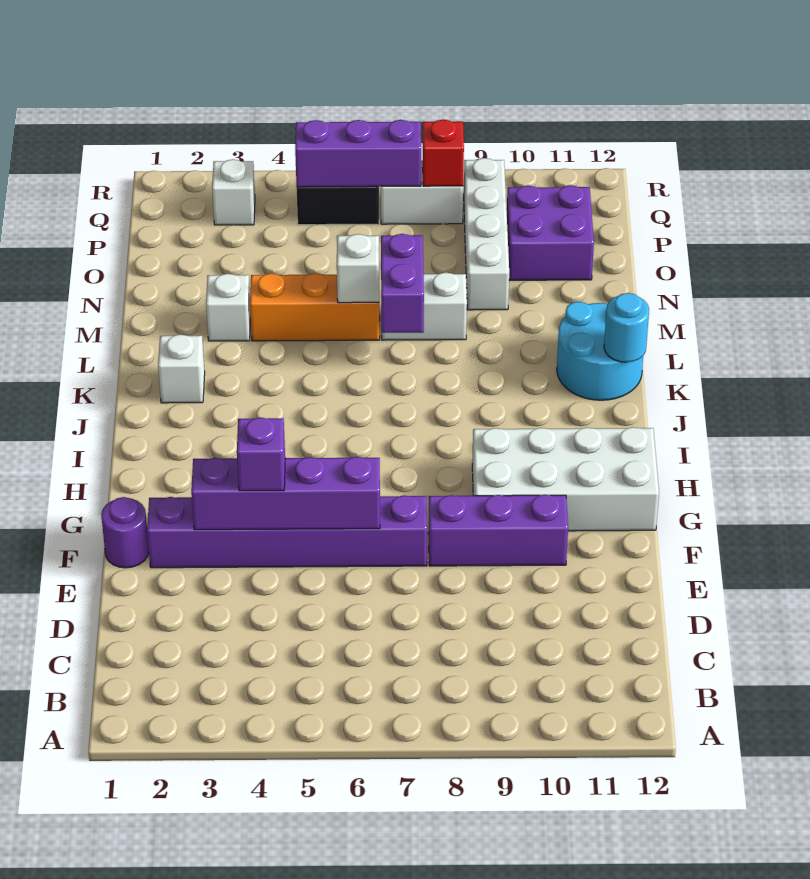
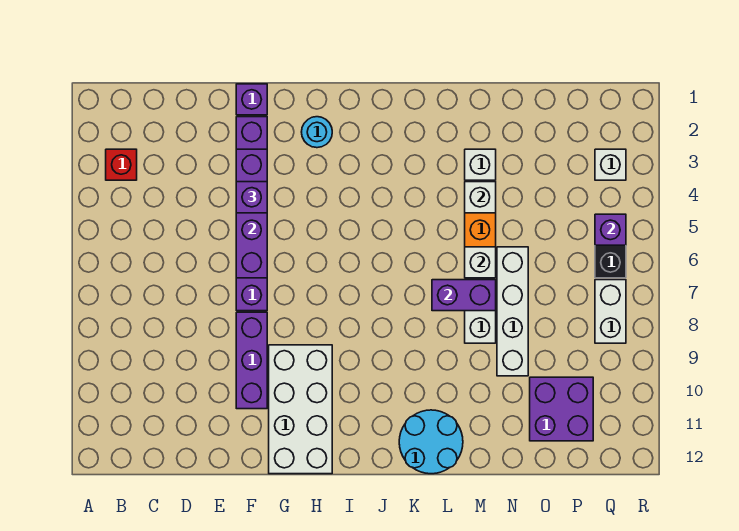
purple 1x1 round brick [101,497,149,568] -> purple 1x1 brick [236,84,267,115]
white 1x1 brick [158,334,205,403] -> white 1x1 brick moved to [465,182,496,213]
cyan 1x1 round brick [604,293,649,362] -> cyan 1x1 round brick moved to [302,117,332,148]
white 1x4 brick [464,158,509,310] -> white 1x4 brick turned to [497,247,528,376]
purple 1x3 brick [295,120,421,187] -> purple 1x1 brick [595,214,626,245]
red 1x1 brick [423,120,464,186] -> red 1x1 brick moved to [106,149,137,180]

